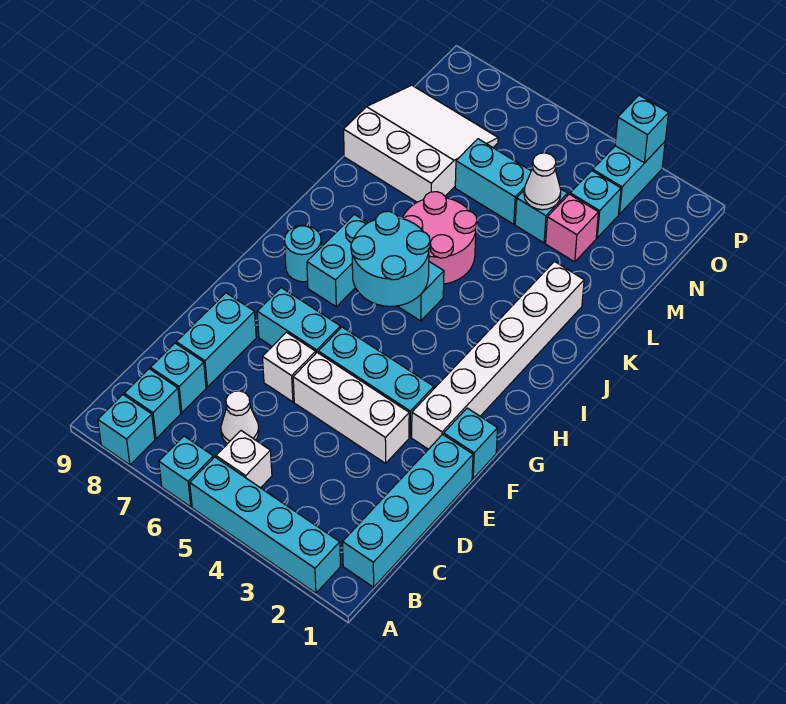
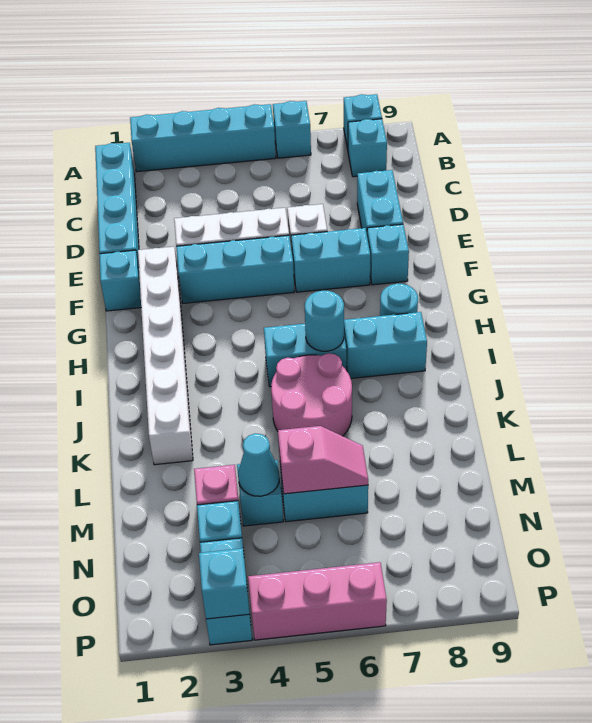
white 1x1 brick [216,431,272,488] -> none
white 1x1 cone [221,391,259,444] -> none
cyan 1x1 brick [150,343,206,413] -> cyan 1x1 brick moved to [367,224,409,285]
cyan 2x2 round brick [351,211,430,306] -> cyan 1x1 round brick [305,290,344,351]
cyan 1x2 brick [307,214,367,307] -> cyan 1x2 brick turned to [344,312,427,378]
white 3x3 slope [344,85,498,202] -> none
white 1x1 cone [524,153,561,210] -> cyan 1x1 cone [238,434,280,496]
none -> pink 1x2 slope [278,426,368,494]
none -> pink 1x3 brick [248,562,387,640]

